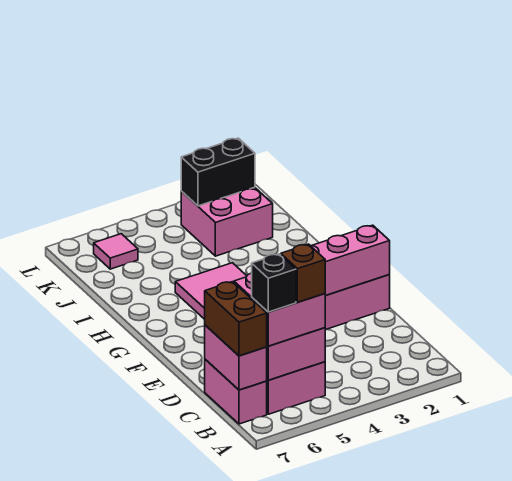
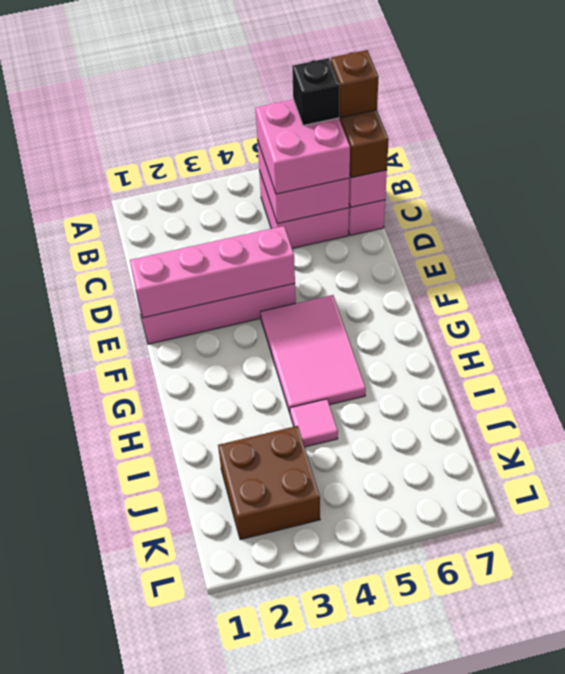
brown 1x1 brick [281,244,325,302] -> brown 1x1 brick moved to [331,50,378,117]
pink 2x2 brick [181,187,273,256] -> brown 2x2 brick [218,426,320,540]
black 1x2 brick [181,138,255,206] -> none
pink 1x1 tile [94,234,138,269] -> pink 1x1 tile moved to [290,399,338,447]

